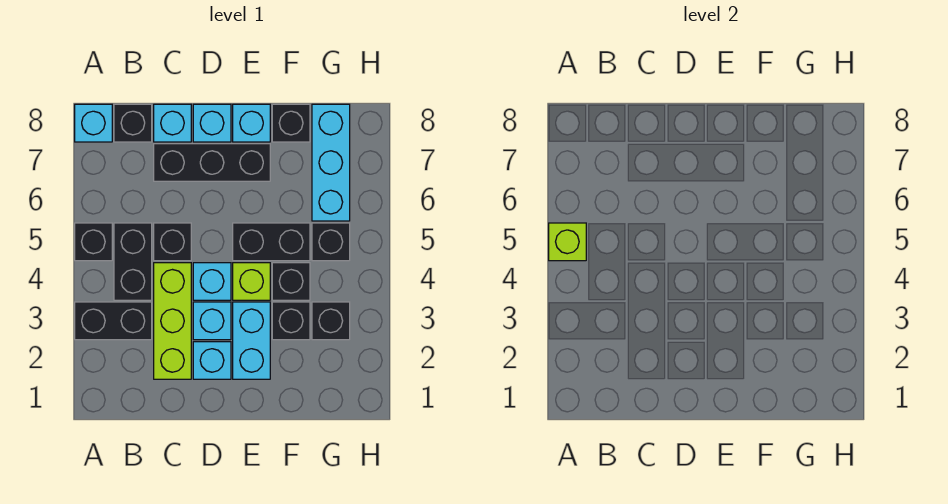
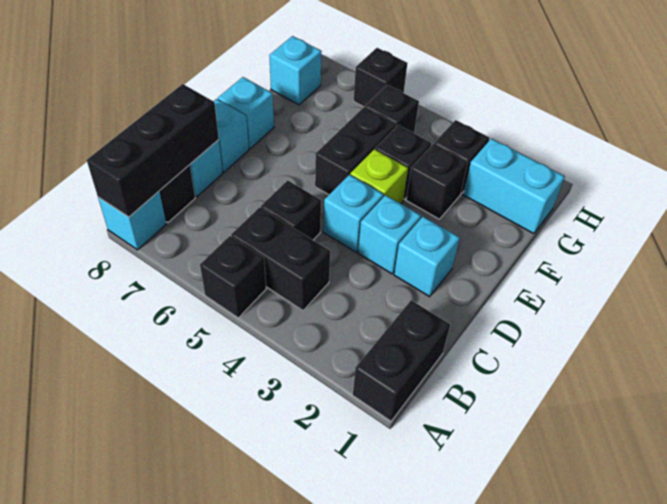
black 1x2 brick [75,302,152,340] -> black 1x2 brick moved to [353,300,451,421]
lime 1x1 brick [549,223,586,261] -> none
lime 1x3 brick [154,263,191,379] -> none
black 1x3 brick [154,144,270,181] -> black 1x3 brick moved to [87,84,219,217]
cyan 1x2 brick [233,302,270,379] -> cyan 1x2 brick moved to [463,139,565,234]
black 1x1 brick [272,104,310,142] -> black 1x1 brick moved to [354,48,408,107]
cyan 1x3 brick [312,104,350,221] -> cyan 1x1 brick [269,36,322,105]

